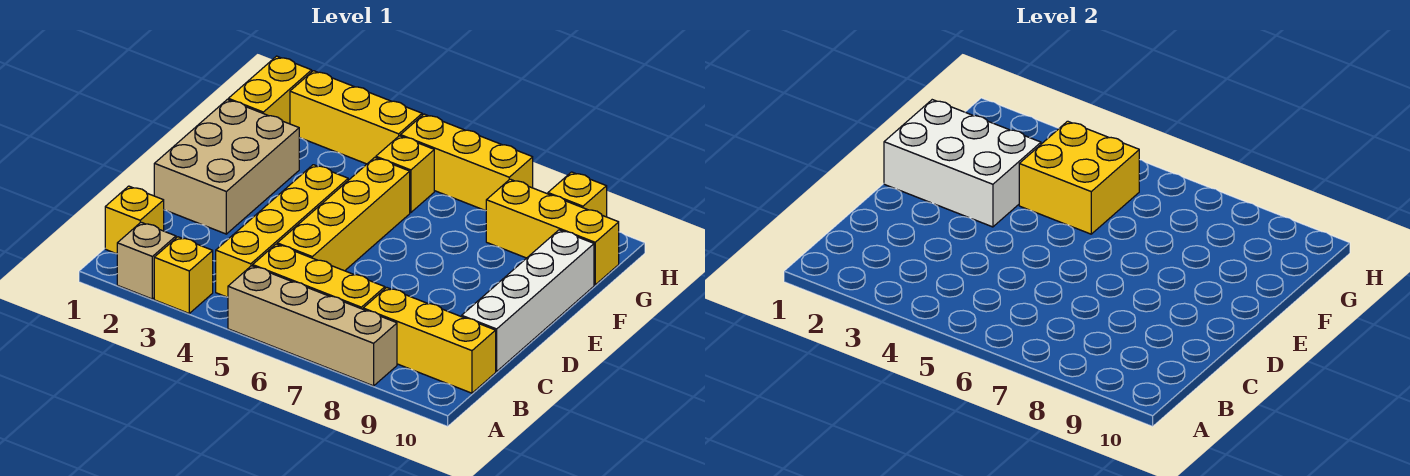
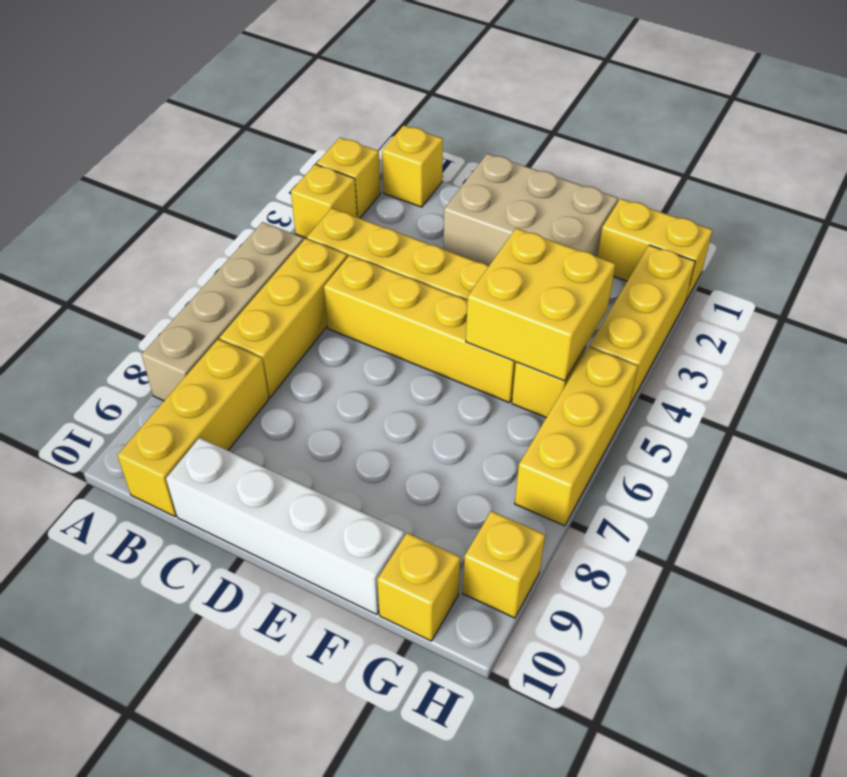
tan 1x1 brick [117,222,176,299] -> yellow 1x1 brick [317,138,380,218]
white 2x3 brick [884,100,1041,227] -> none
yellow 1x3 brick [486,179,619,285] -> yellow 1x1 brick [377,533,460,641]

